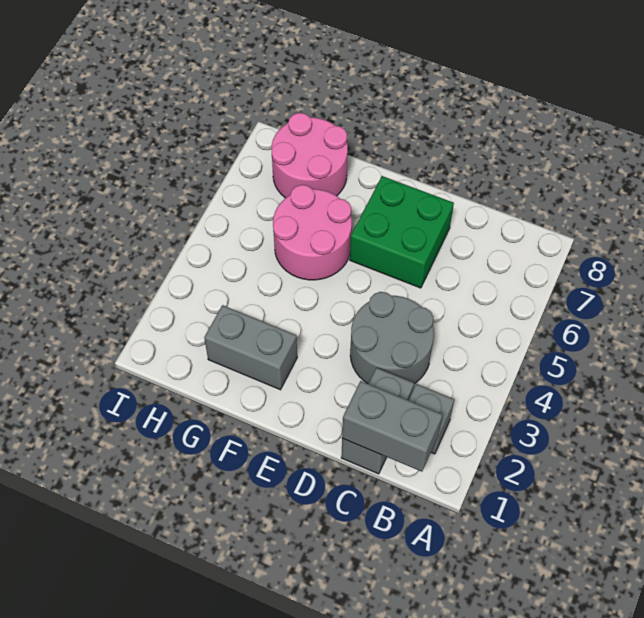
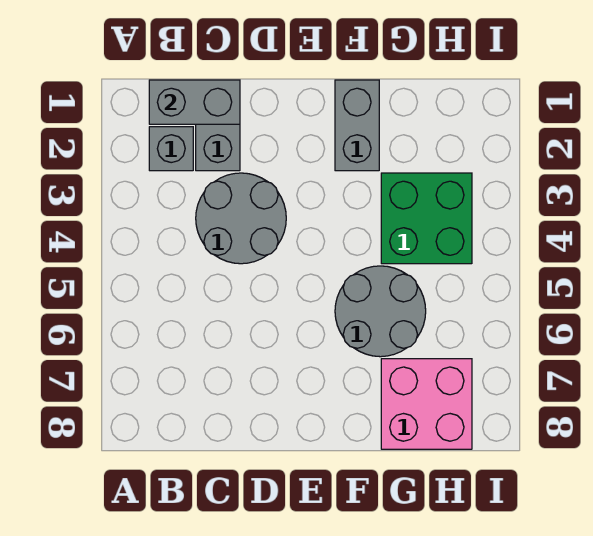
green 2x2 brick [350,176,454,288] -> green 2x2 brick moved to [381,173,472,264]
grey 1x2 brick [204,305,297,390] -> grey 1x2 brick turned to [335,80,379,171]
pink 2x2 round brick [273,185,352,280] -> grey 2x2 round brick [335,266,426,357]
pink 2x2 round brick [271,113,348,198] -> pink 2x2 brick [381,359,472,449]

